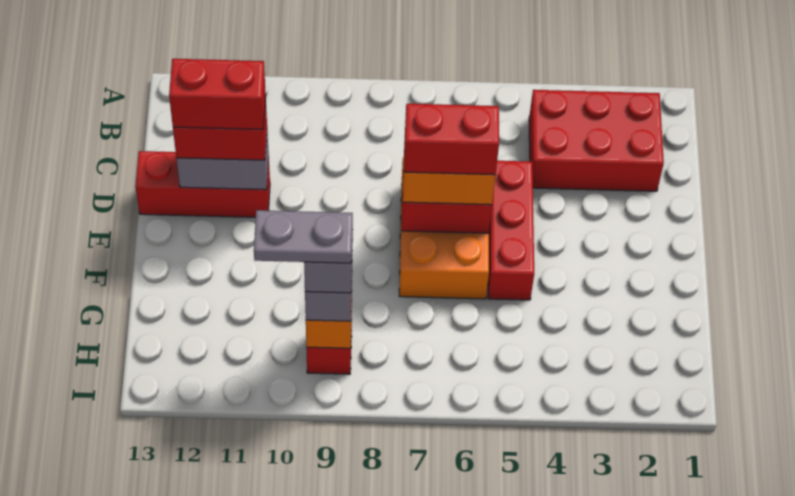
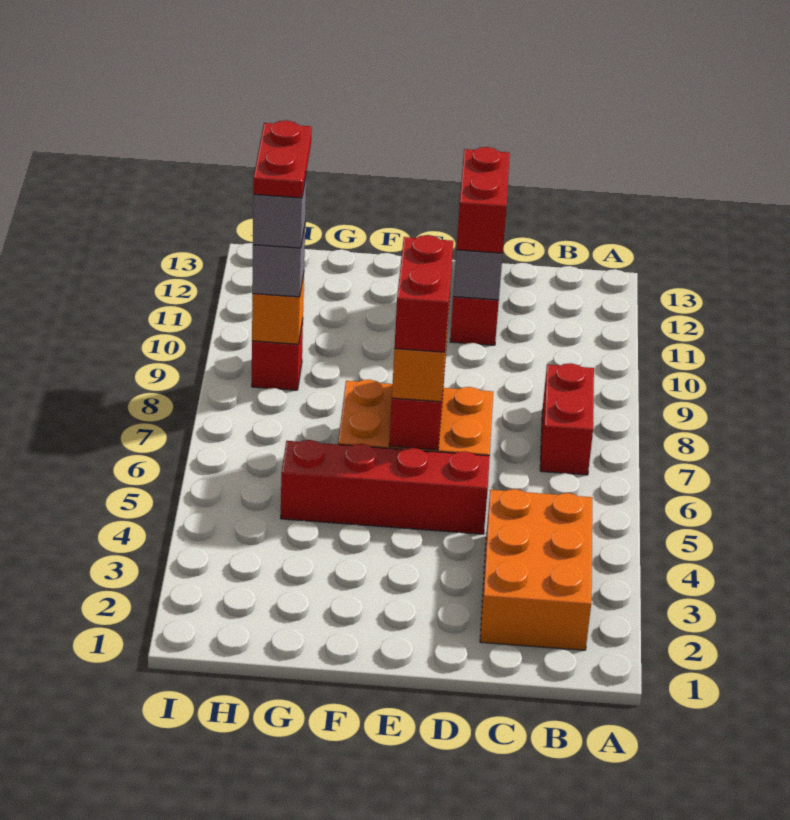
red 2x3 brick [529,90,664,191] -> orange 2x3 brick [480,489,592,650]
red 1x3 brick [488,161,534,300] -> red 1x4 brick [281,440,490,534]
red 1x2 brick [169,59,266,130] -> red 1x2 brick moved to [540,363,594,475]
grey 1x2 plate [254,210,353,263] -> red 1x2 plate [253,121,312,198]

